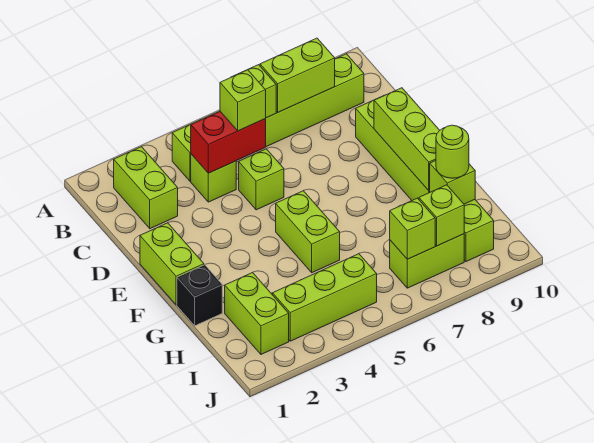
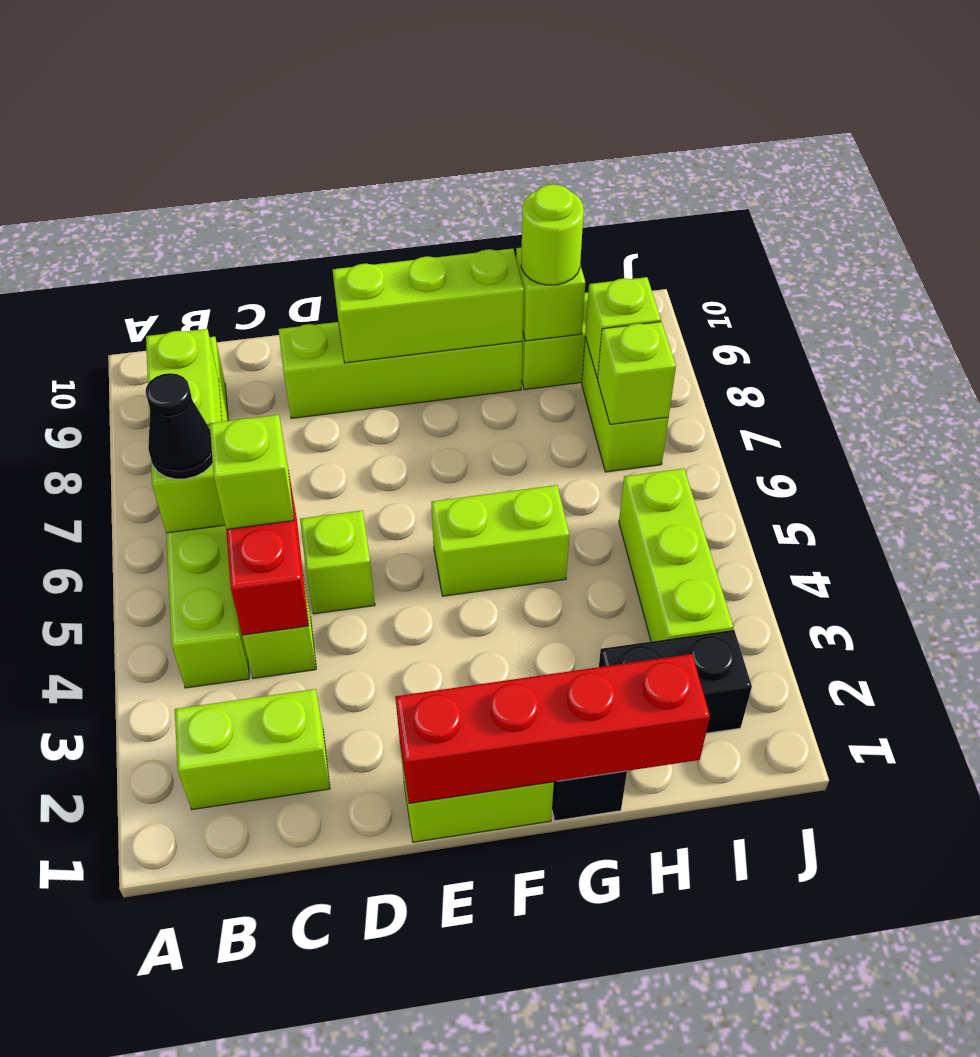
none -> black 1x1 cone [146,373,213,479]
none -> red 1x4 brick [395,654,710,803]
lime 1x2 brick [225,273,289,354] -> black 1x2 brick [599,630,752,733]

